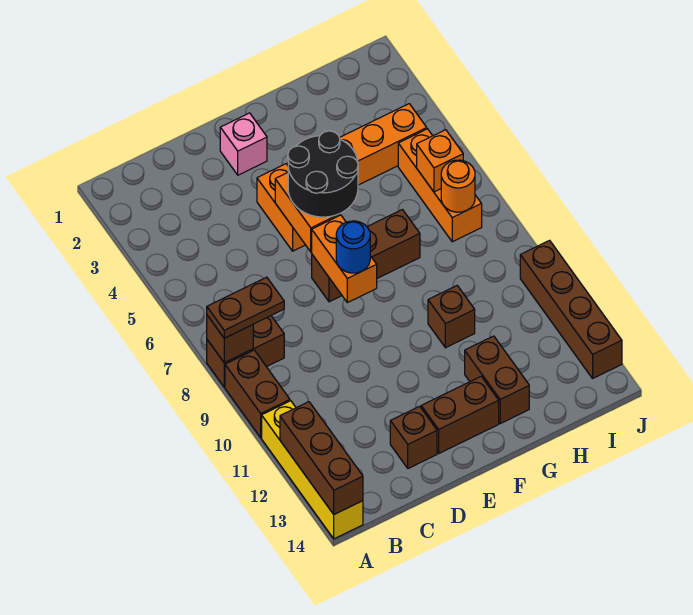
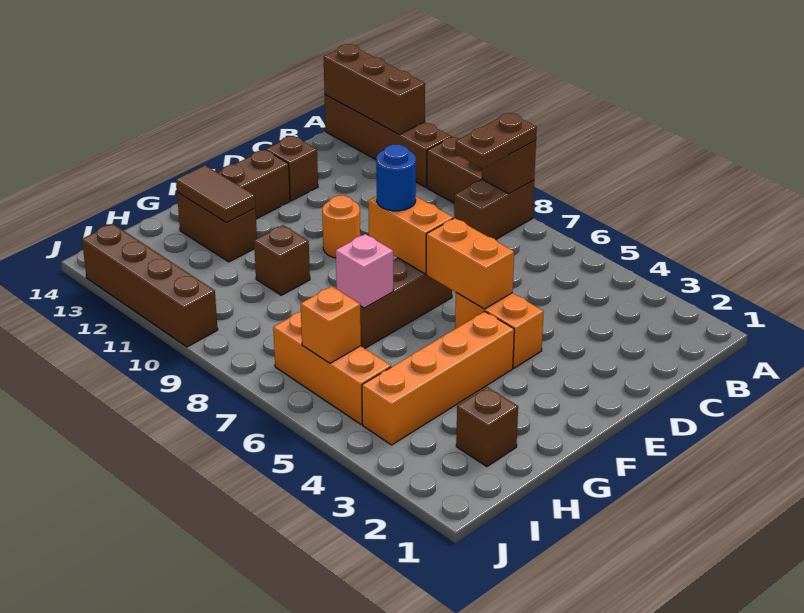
yellow 1x4 brick [262,401,363,539] -> brown 1x4 brick [325,95,451,187]
pink 1x1 brick [220,113,267,175] -> pink 1x1 brick moved to [336,234,393,308]
black 2x2 round brick [288,131,358,217] -> none
none -> brown 1x2 tile [176,165,255,223]
none -> brown 1x1 brick [456,387,518,467]
orange 1x1 round brick [441,160,475,212] -> orange 1x1 round brick moved to [322,196,360,258]

